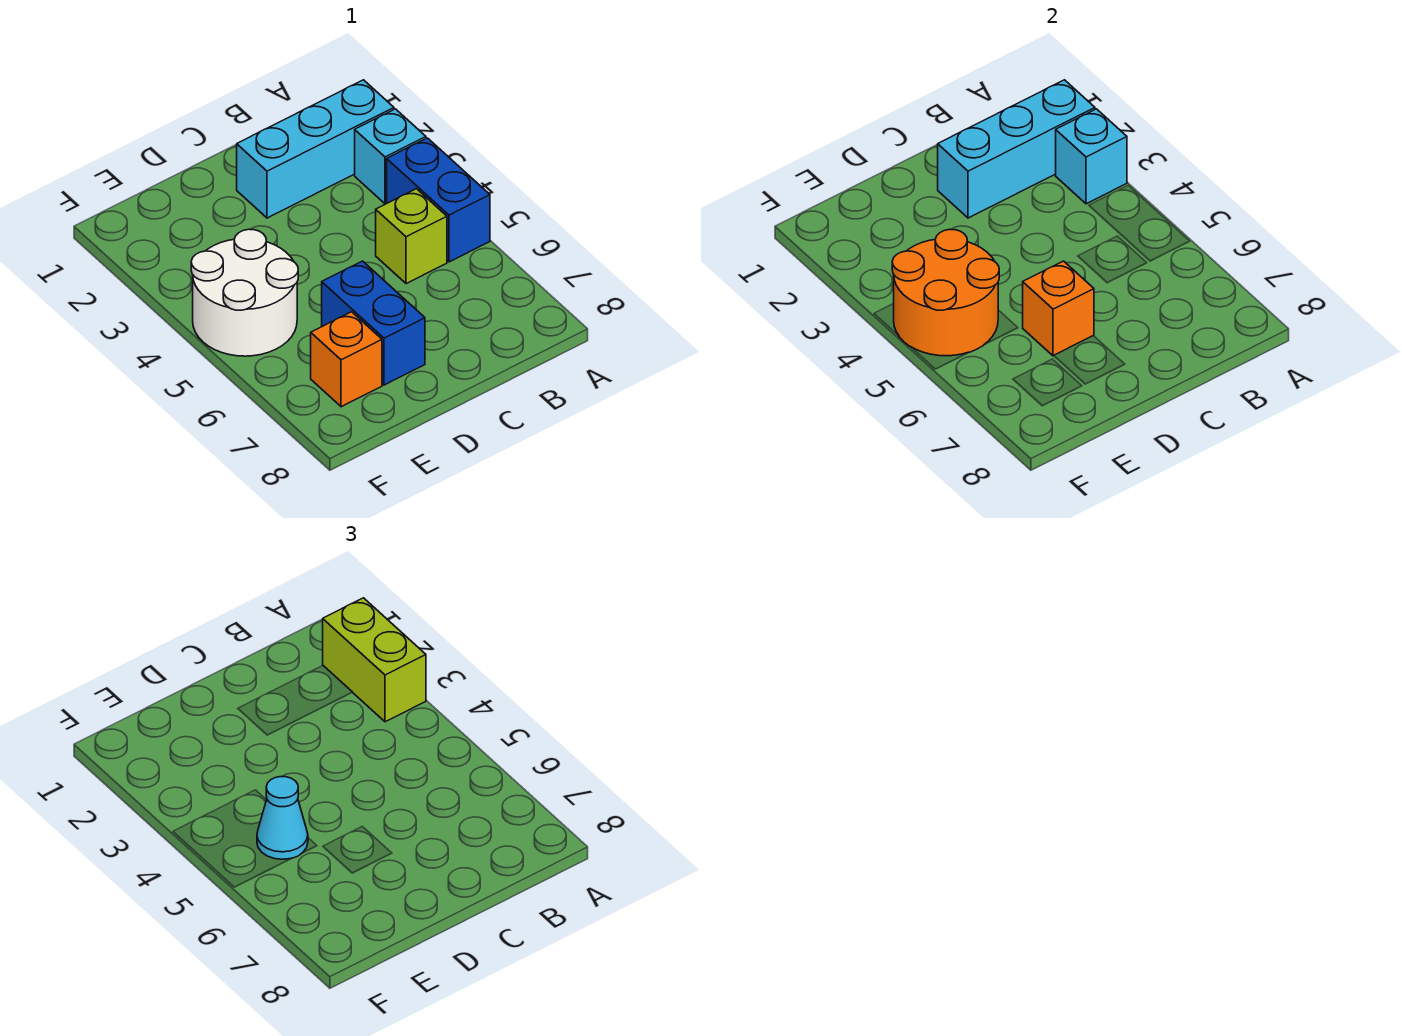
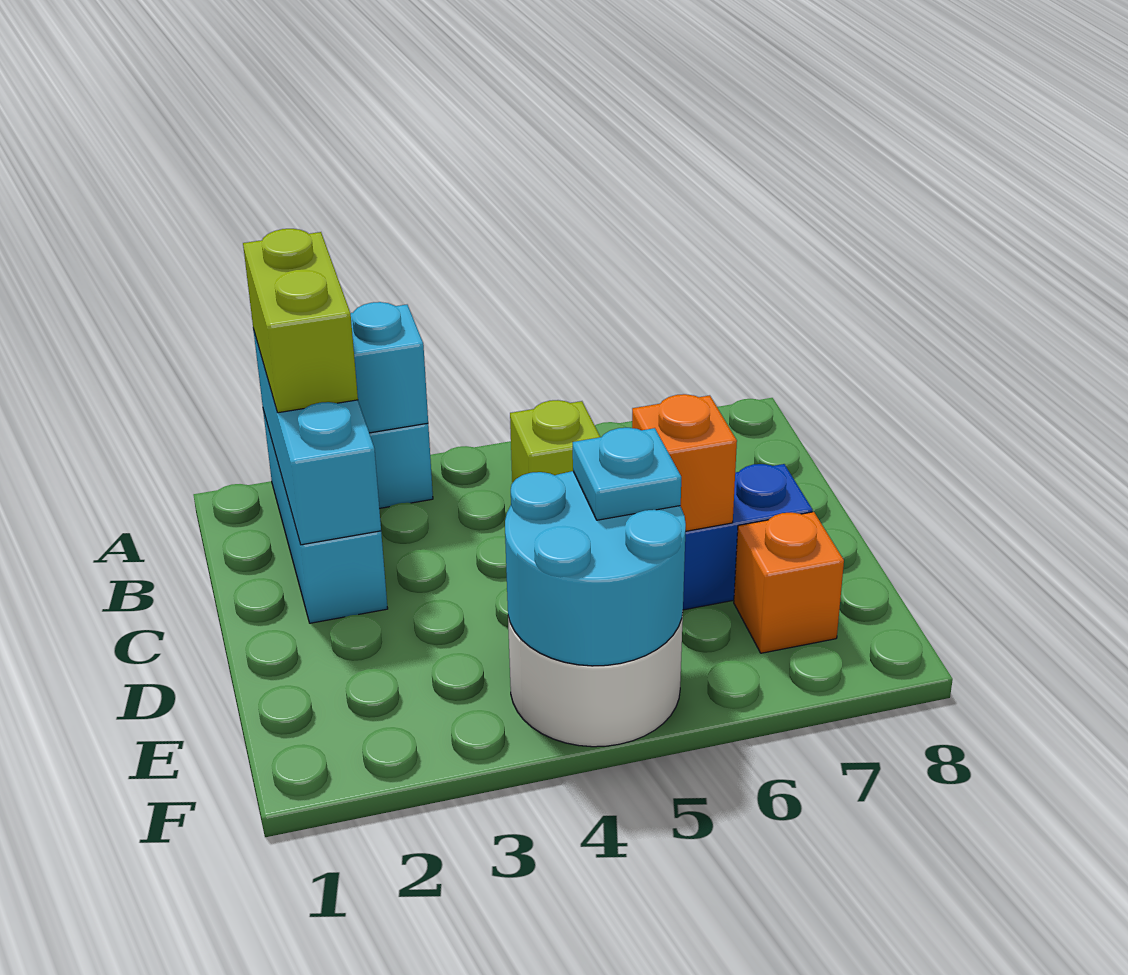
lime 1x2 brick [323,598,426,722] -> lime 1x2 brick turned to [243,229,358,413]
blue 1x2 brick [387,138,490,262] -> none
orange 2x2 round brick [892,229,999,356] -> cyan 2x2 round brick [505,471,686,666]
cyan 1x1 cone [257,777,308,859] -> cyan 1x1 plate [573,428,681,520]

